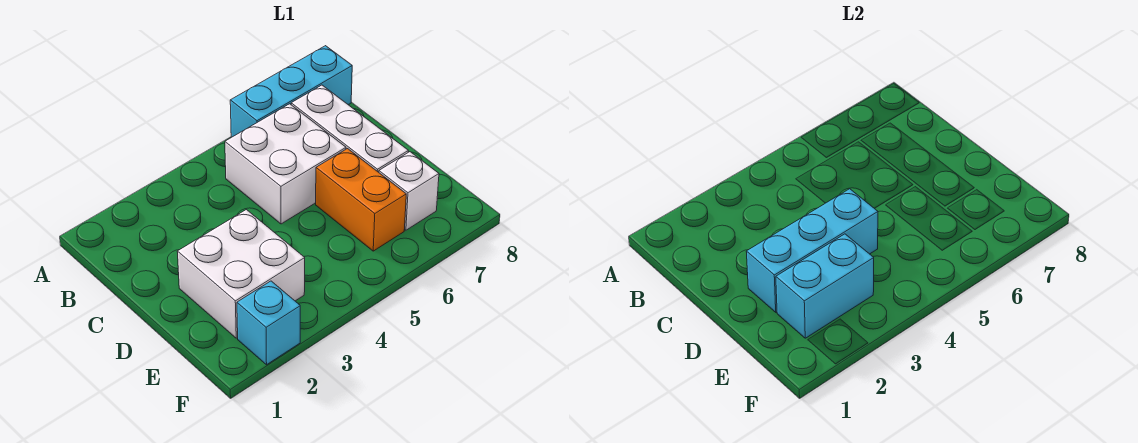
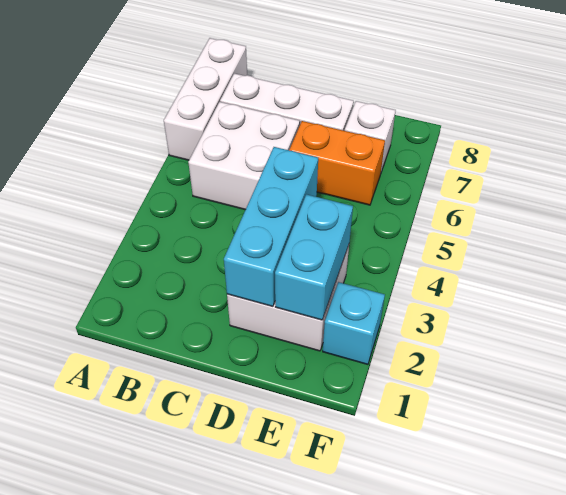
cyan 1x3 brick [230,46,352,137] -> white 1x3 brick [164,38,247,160]

